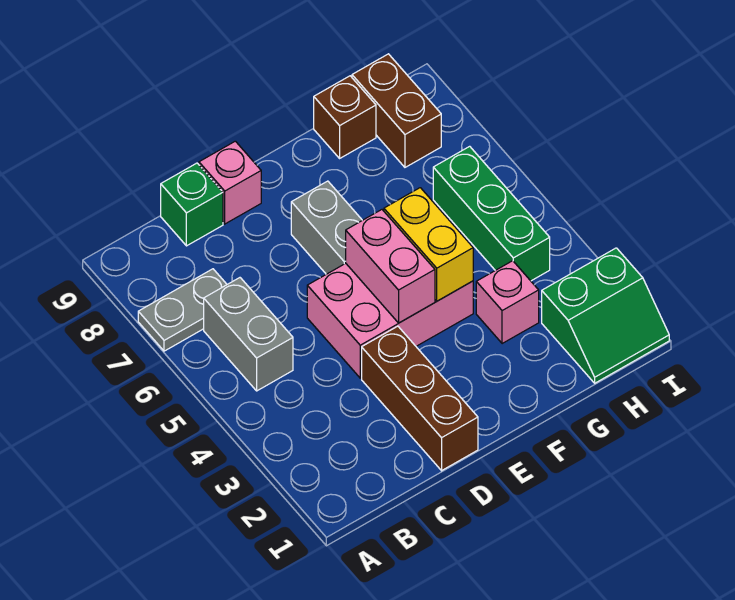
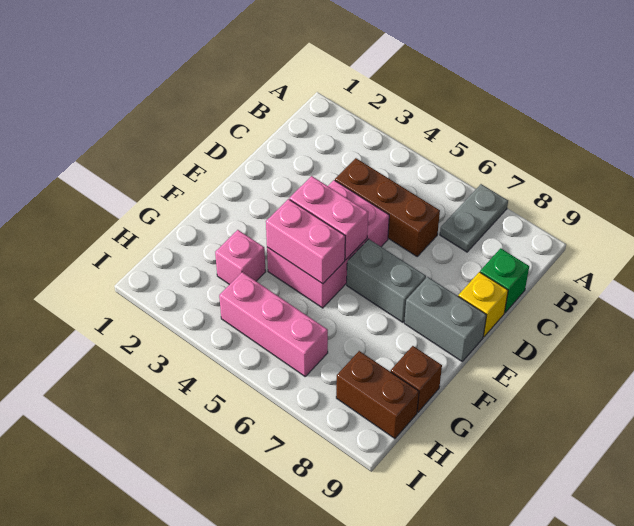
grey 1x2 brick [204,278,293,391] -> grey 1x2 brick moved to [404,277,486,361]
brown 1x3 brick [362,326,478,471] -> brown 1x3 brick moved to [335,158,440,256]
pink 1x1 brick [199,141,261,224] -> yellow 1x1 brick [458,272,508,337]
yellow 1x2 brick [384,188,473,301] -> pink 1x2 brick [266,199,345,284]
green 2x2 slope [542,248,669,383] -> none
green 1x3 brick [433,146,550,281] -> pink 1x3 brick [219,272,328,376]

